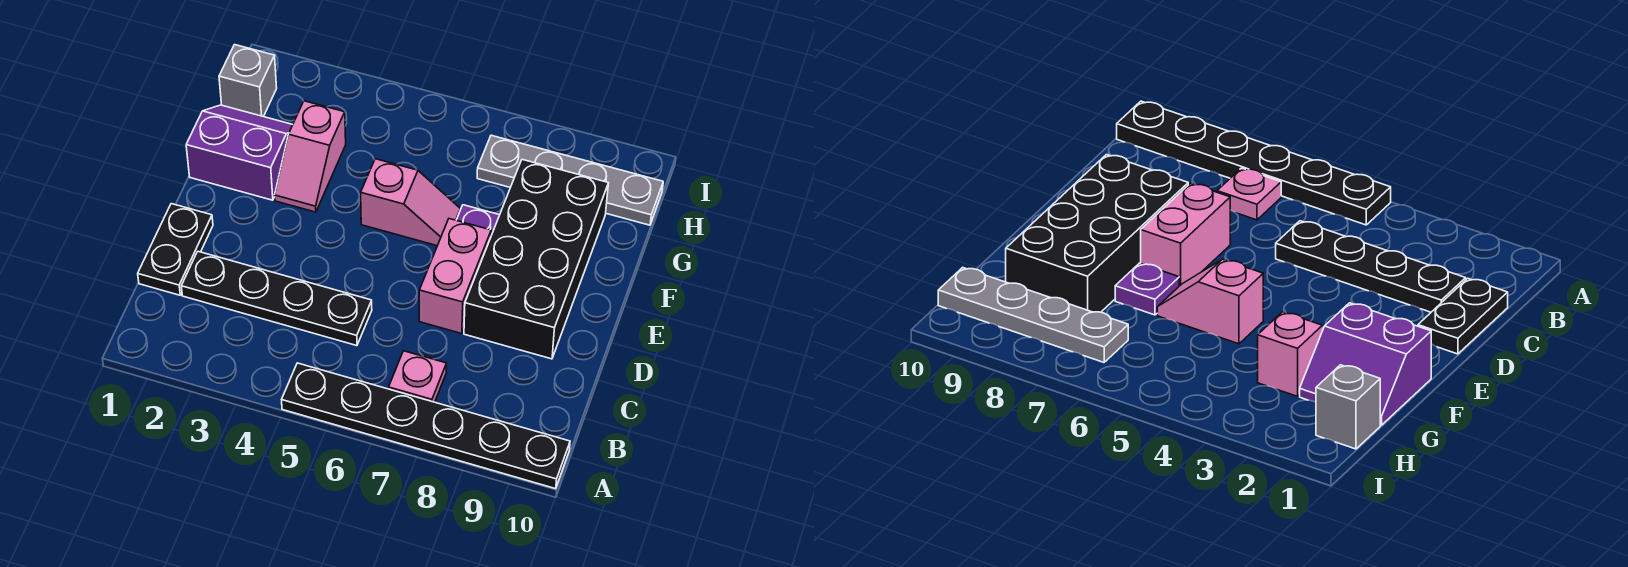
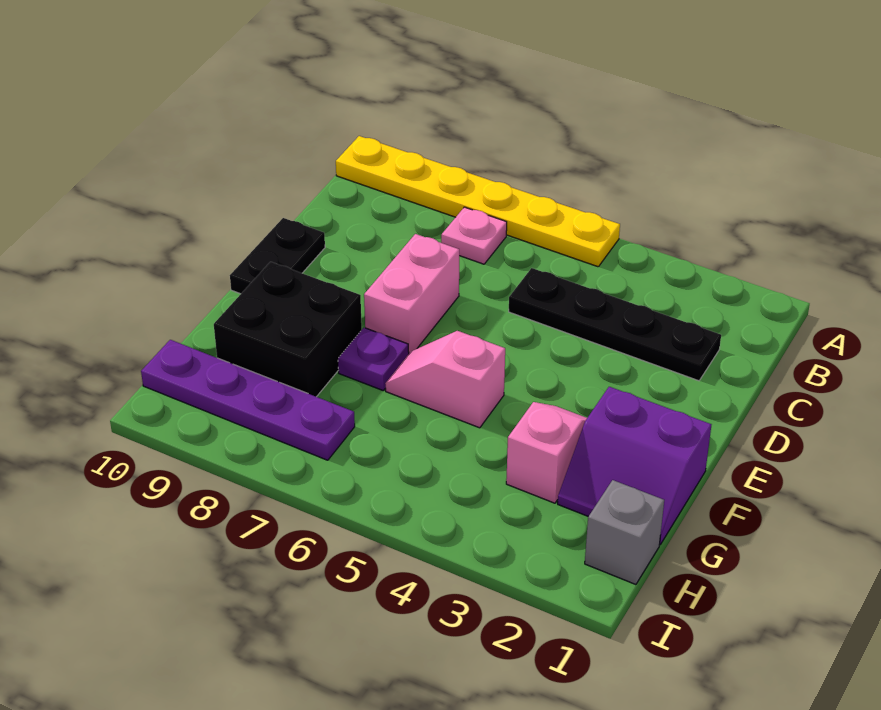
black 1x6 plate [282,363,570,489] -> yellow 1x6 plate [336,136,620,267]
black 1x2 plate [138,204,213,295] -> black 1x2 plate moved to [230,218,325,294]
black 2x4 brick [464,159,608,359] -> black 2x2 brick [214,262,362,397]
grey 1x4 plate [477,135,663,225] -> purple 1x4 plate [141,340,355,460]

